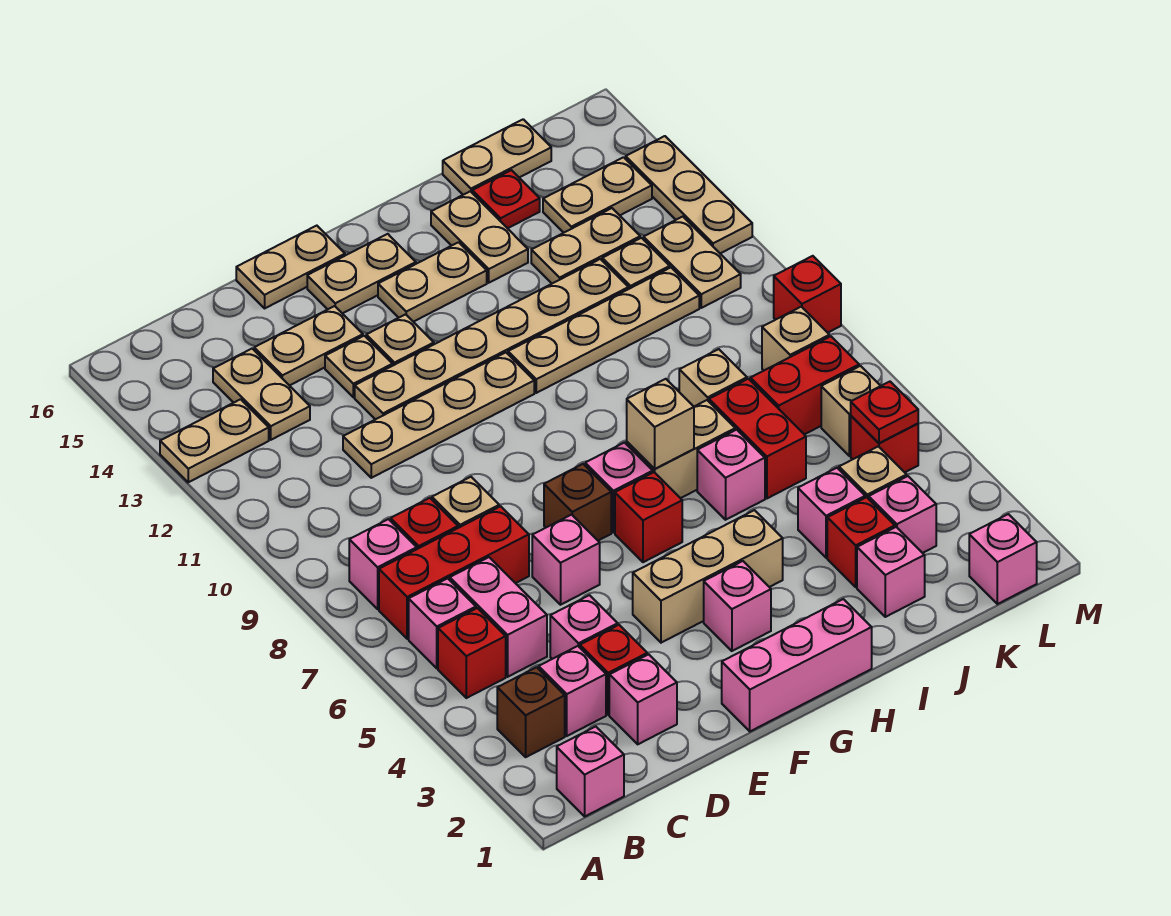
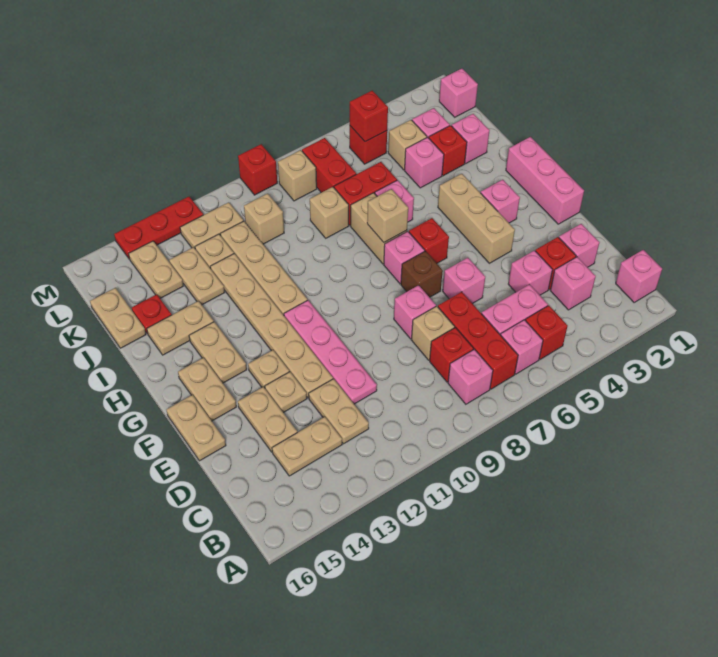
tan 1x2 plate [160,399,269,482] -> tan 1x2 plate moved to [309,379,369,444]
brown 1x1 brick [497,667,565,757] -> none
tan 1x4 plate [343,353,534,478] -> pink 1x4 plate [284,300,377,404]
none -> pink 1x1 brick [394,285,436,339]
red 1x1 plate [851,382,918,443] -> red 1x1 brick [350,91,388,142]
tan 1x1 brick [821,366,880,456] -> tan 1x1 brick moved to [244,193,284,244]
tan 1x3 plate [626,136,752,253] -> red 1x3 plate [114,197,203,259]

